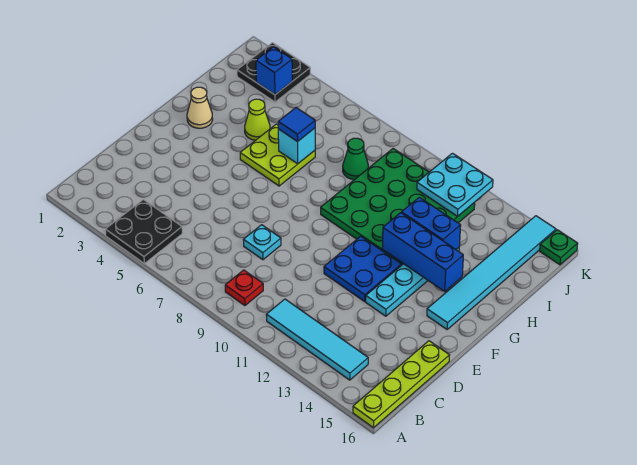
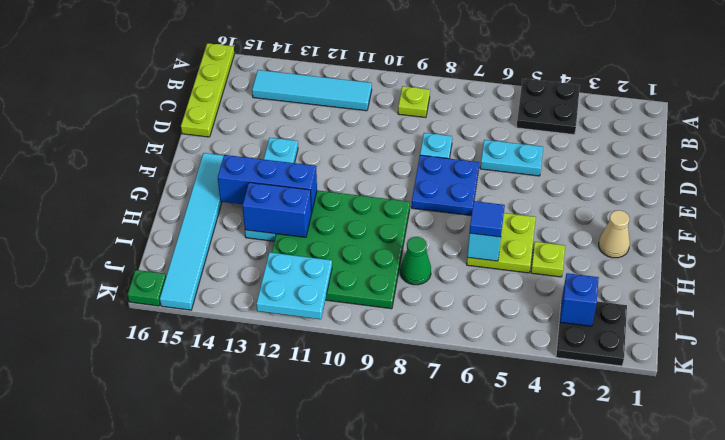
red 1x1 plate [225,270,263,306] -> lime 1x1 plate [398,86,430,118]
none -> cyan 1x2 plate [480,140,543,176]
blue 2x2 plate [324,236,401,301] -> blue 2x2 plate moved to [411,155,479,216]
lime 1x1 cone [245,99,270,140] -> lime 1x1 plate [531,242,565,277]

